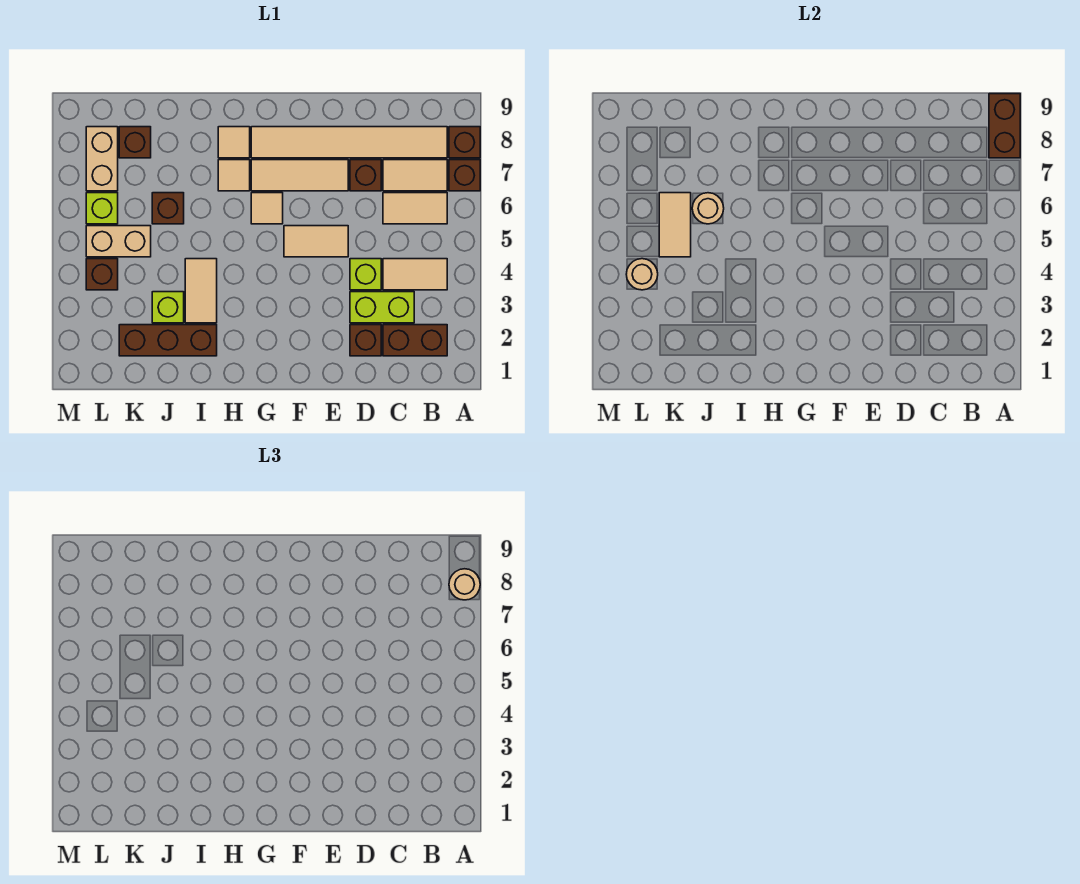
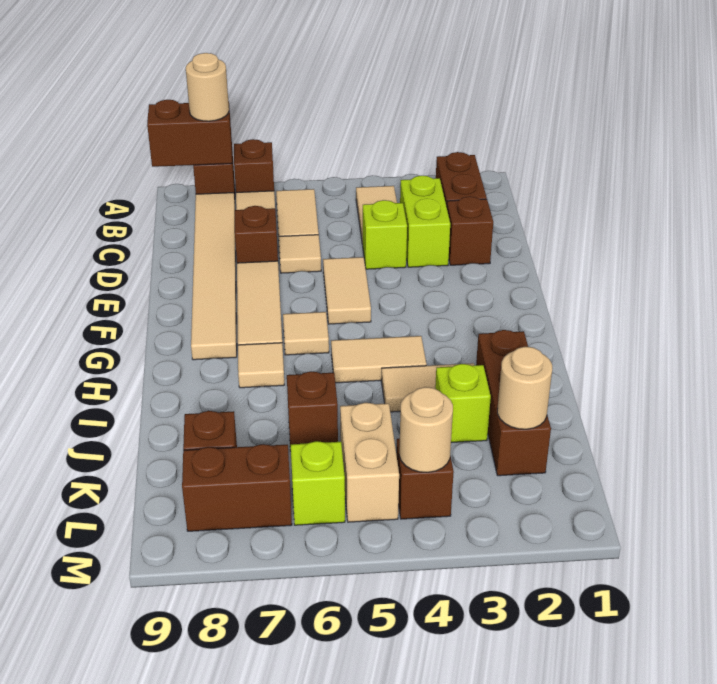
tan 1x1 tile [218,127,250,158] -> tan 1x1 tile moved to [279,235,321,273]
tan 1x1 round brick [692,193,724,224] -> tan 1x1 round brick moved to [497,347,552,429]
tan 1x2 tile [659,193,691,257] -> tan 1x2 tile moved to [331,336,426,383]
tan 1x2 brick [86,127,118,191] -> brown 1x2 brick [182,444,292,531]

